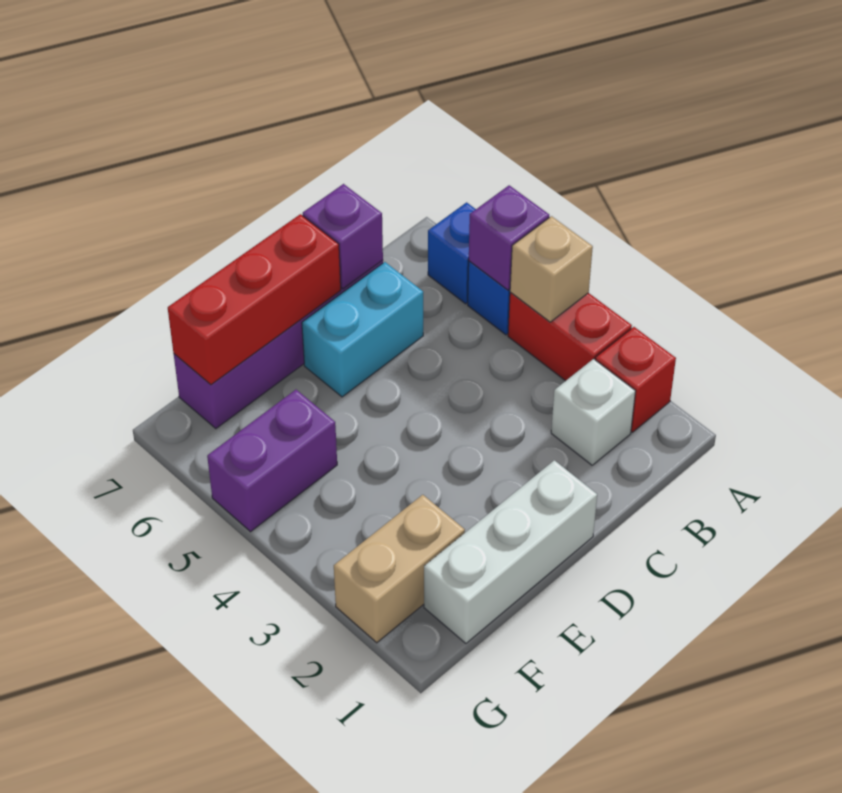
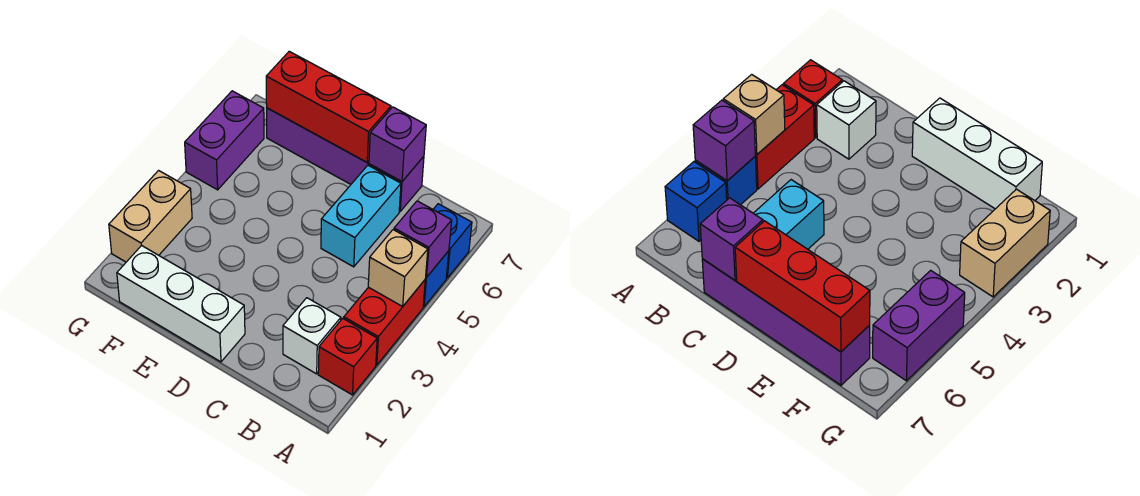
cyan 1x2 brick [302,262,423,397] -> cyan 1x2 brick turned to [321,165,401,267]
tan 1x2 brick [334,495,465,643] -> tan 1x2 brick turned to [109,171,192,262]
purple 1x2 brick [207,390,337,532] -> purple 1x2 brick turned to [185,91,264,190]

